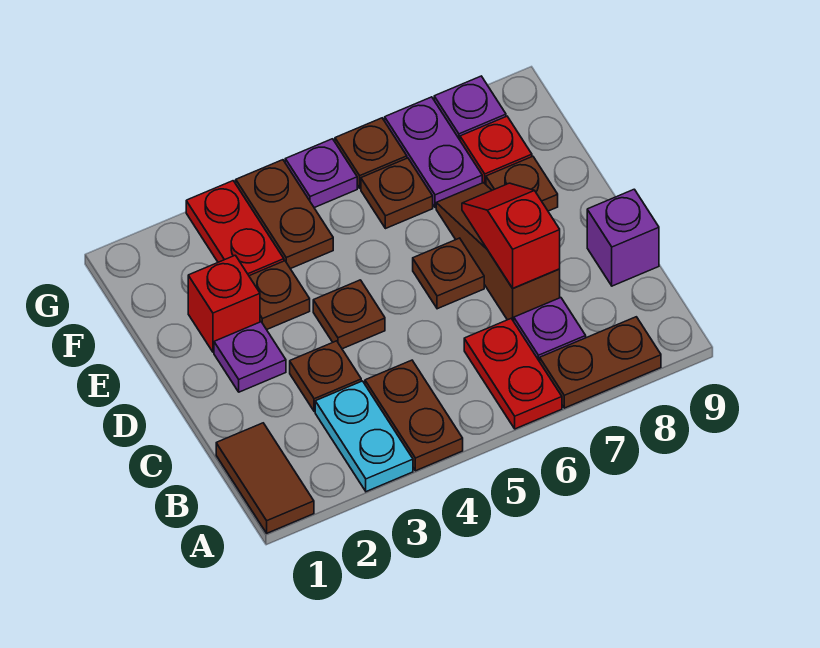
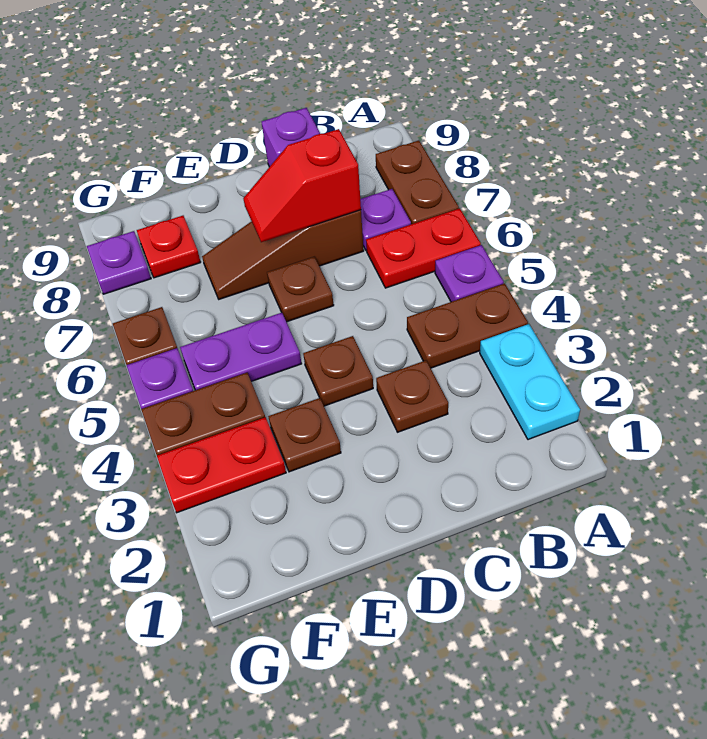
brown 1x2 tile [216,423,314,533] -> none
cyan 1x2 plate [315,381,413,492] -> cyan 1x2 plate turned to [480,324,580,440]
purple 1x1 plate [214,322,286,392] -> purple 1x1 plate moved to [435,245,504,302]
red 1x1 brick [188,255,260,352] -> none
brown 1x1 plate [486,156,558,211] -> none
brown 1x1 plate [361,158,433,229] -> none
purple 1x2 plate [385,97,482,208] -> purple 1x2 plate moved to [180,313,302,390]

